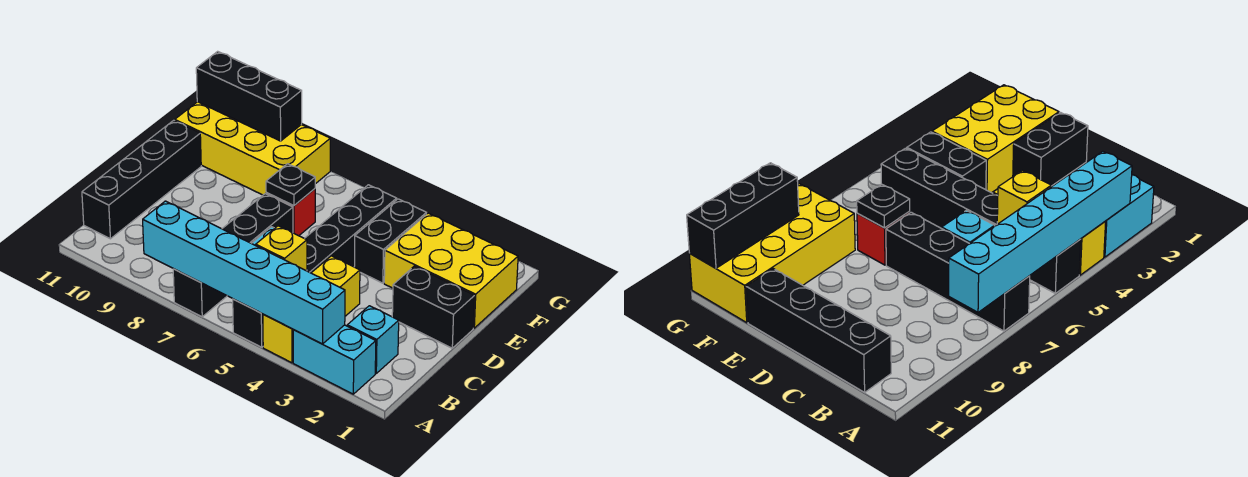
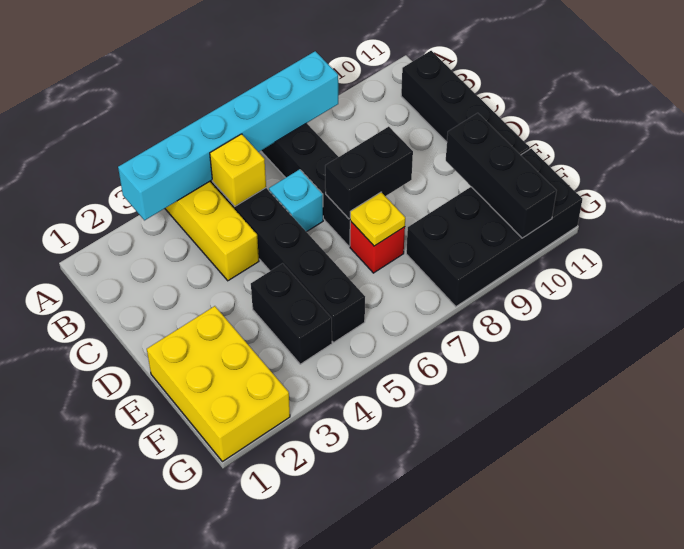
cyan 1x2 brick [293,325,376,394] -> none
cyan 1x1 brick [347,306,399,373] -> none
black 1x2 brick [392,266,475,348] -> black 1x2 brick moved to [325,127,413,219]
yellow 2x3 brick [384,213,518,328] -> yellow 2x3 brick turned to [147,306,290,462]
black 1x1 plate [266,164,315,206] -> yellow 1x1 plate [350,192,405,246]
yellow 2x4 brick [175,102,330,195] -> black 2x4 brick [406,149,582,307]
black 1x3 brick [196,51,302,141] -> black 1x3 brick turned to [446,113,556,238]

